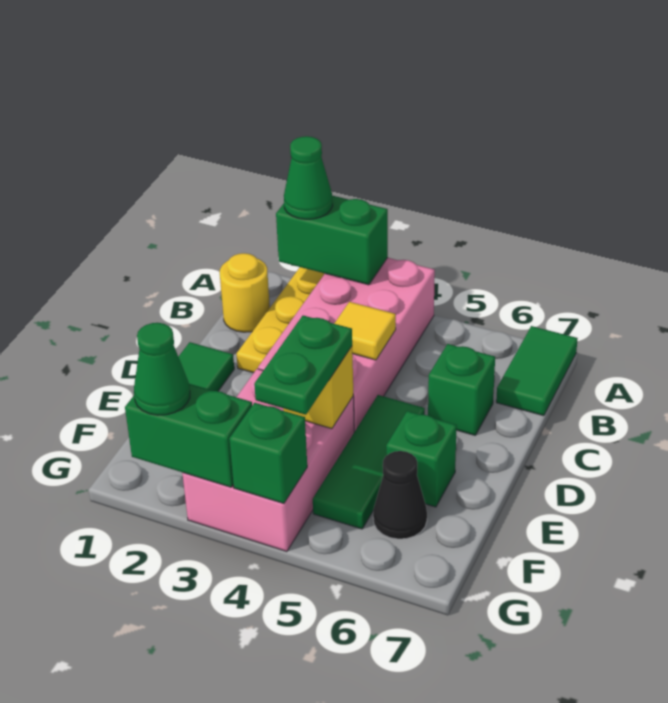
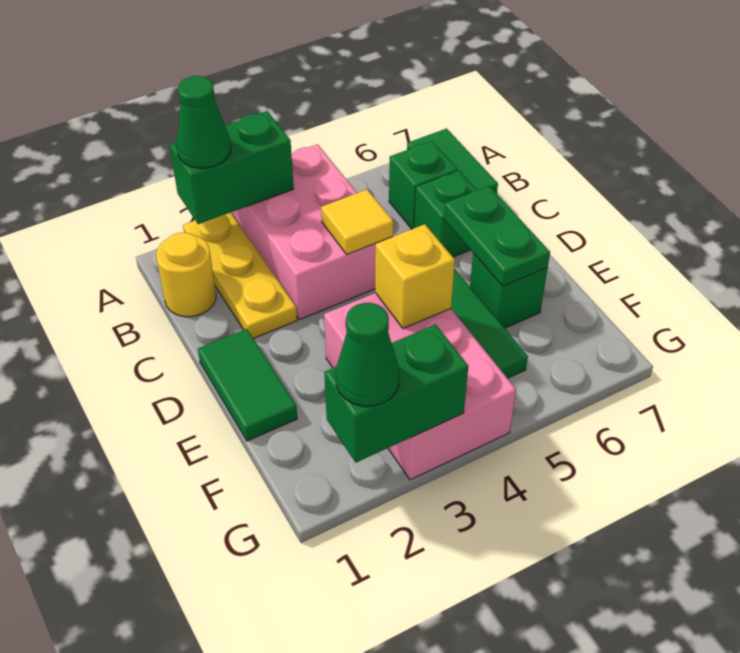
pink 2x4 brick [258,258,435,432] -> pink 2x3 brick [231,144,376,320]
green 1x2 plate [254,316,352,415] -> green 1x2 plate moved to [444,186,550,286]
black 1x1 cone [373,451,427,539] -> none
green 1x1 brick [229,403,307,504] -> green 1x1 brick moved to [389,141,458,229]

